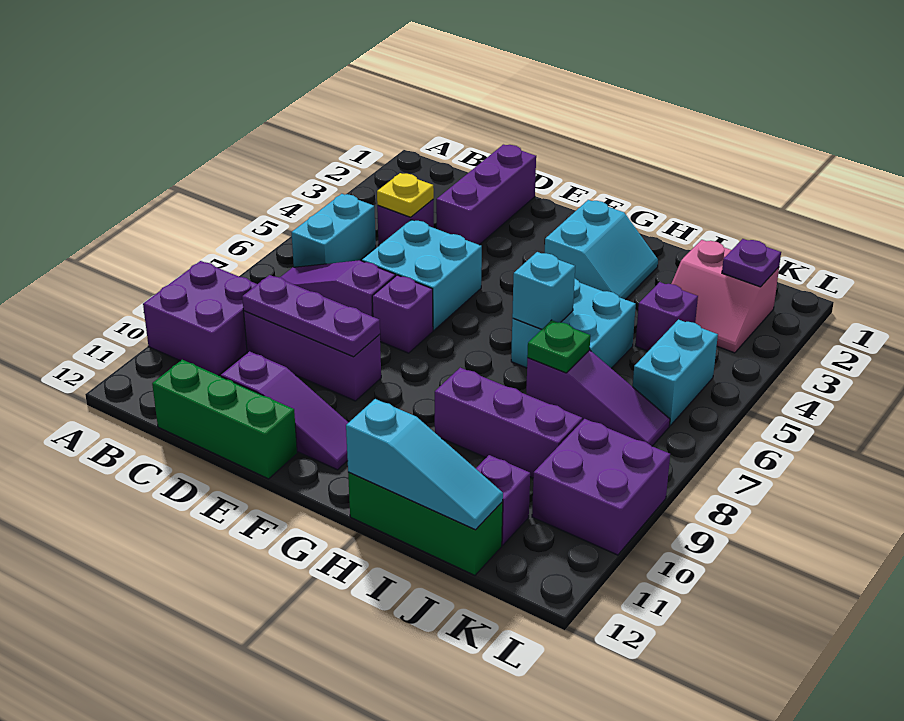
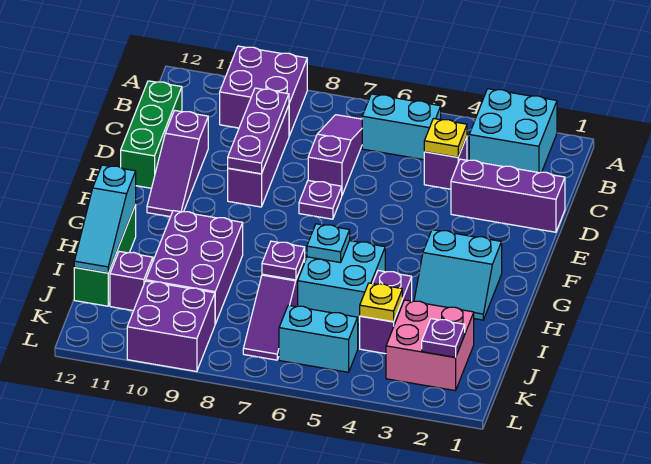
cyan 2x2 brick [362,220,482,330] -> cyan 2x2 brick moved to [469,89,557,173]
purple 1x1 brick [372,275,433,353] -> purple 1x1 plate [299,181,342,219]
cyan 1x1 brick [512,252,575,329] -> cyan 1x1 plate [307,224,350,263]
purple 1x3 brick [435,368,582,478] -> purple 2x3 brick [146,211,243,324]
green 1x1 plate [527,320,590,373] -> purple 1x1 plate [262,241,305,280]
pink 2x2 slope [671,240,779,353] -> pink 2x2 brick [386,300,474,391]
purple 1x1 brick [635,282,698,351] -> purple 1x2 brick [360,271,412,354]
none -> yellow 1x1 plate [360,283,402,322]

